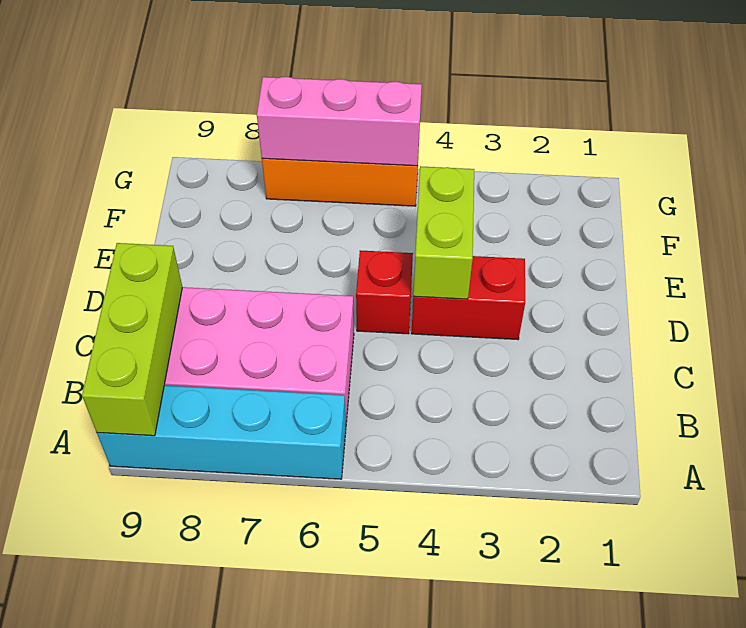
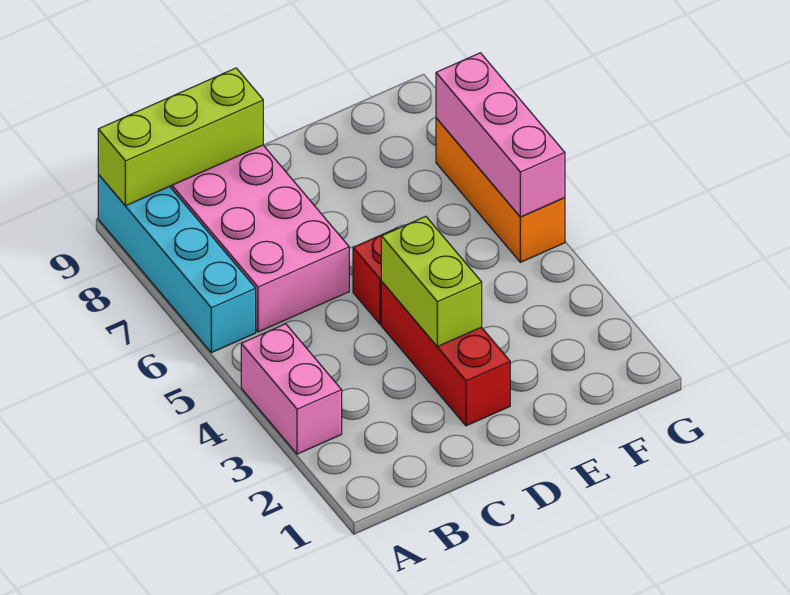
none -> pink 1x2 brick [241,324,342,454]
red 1x2 brick [411,256,525,340] -> red 1x3 brick [381,282,510,426]
lime 1x2 brick [413,166,474,299] -> lime 1x2 brick turned to [381,216,482,347]

